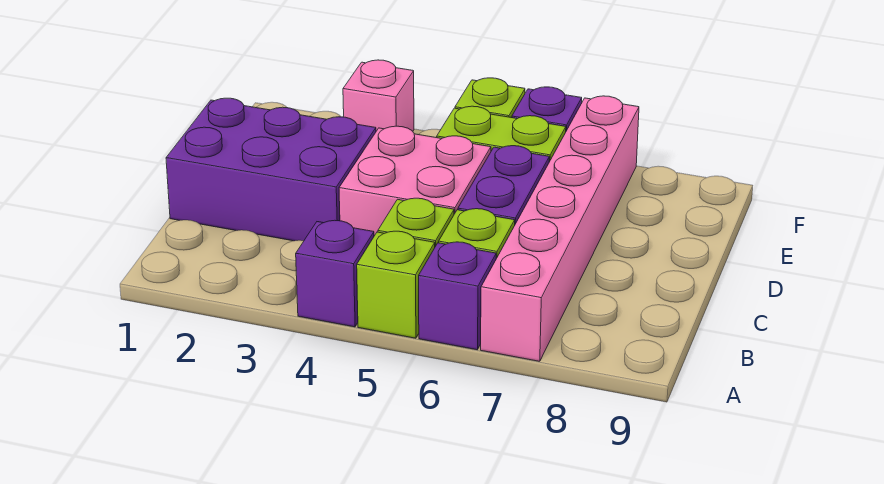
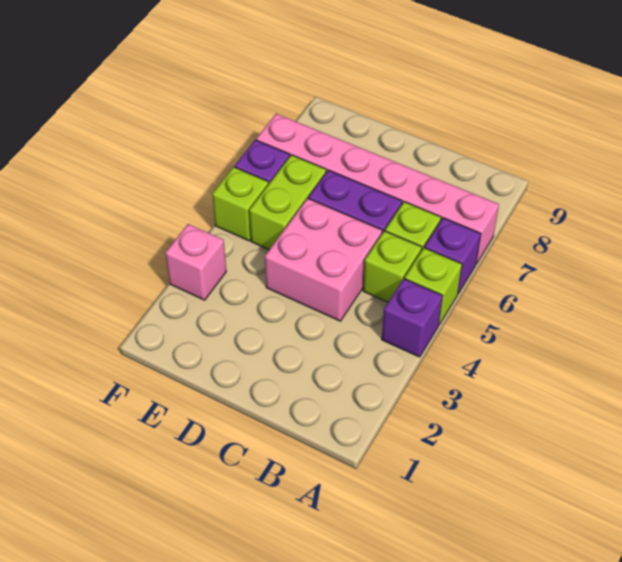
purple 2x3 brick [166,98,376,241] -> none

